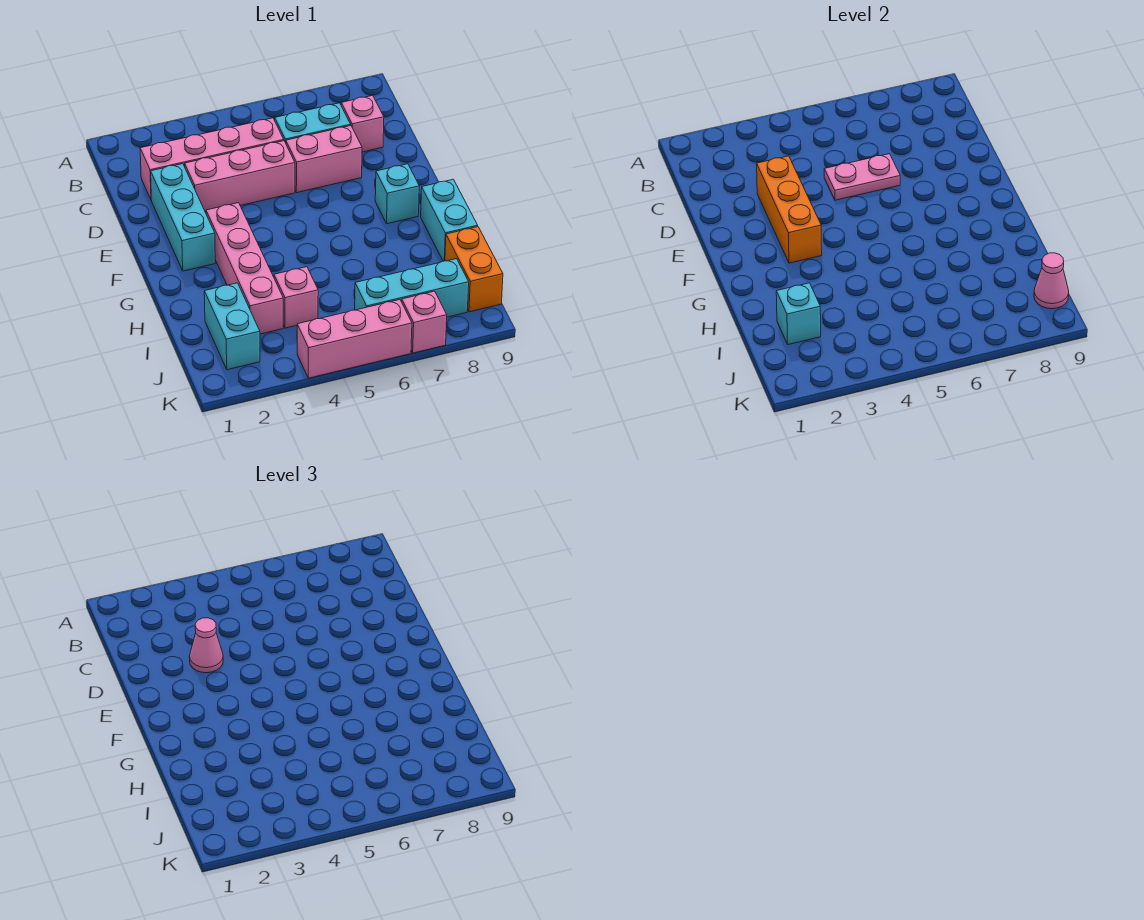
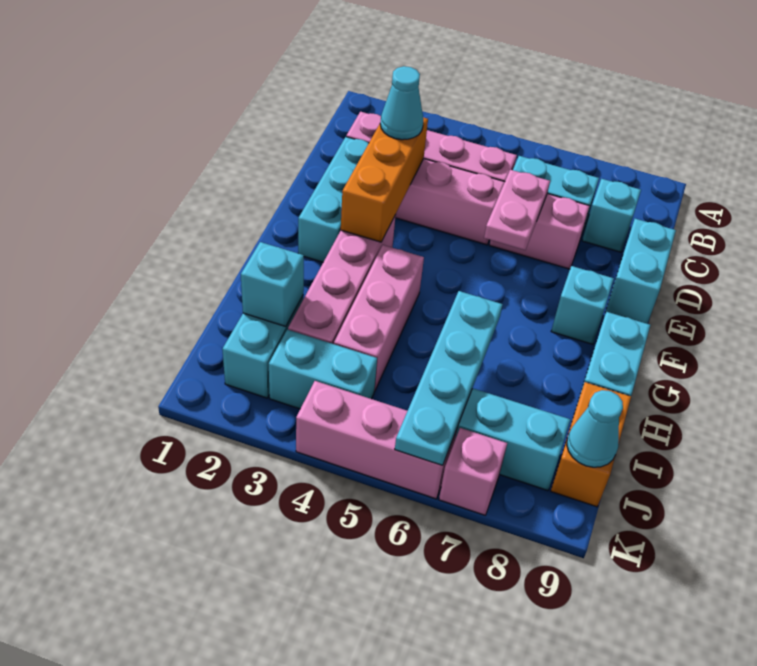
pink 1x1 brick [341,95,384,152] -> cyan 1x1 brick [582,179,641,252]
pink 1x1 cone [189,618,223,673] -> cyan 1x1 cone [380,66,423,140]
pink 1x2 plate [824,154,900,200] -> pink 1x2 plate turned to [484,170,550,250]
none -> cyan 1x2 brick [605,219,676,324]
none -> cyan 1x4 plate [395,291,503,465]
pink 1x1 brick [274,267,318,328] -> pink 1x3 brick [334,245,424,391]
none -> cyan 1x2 brick [269,330,377,409]
pink 1x1 cone [1034,253,1069,309] -> cyan 1x1 cone [567,390,623,467]

